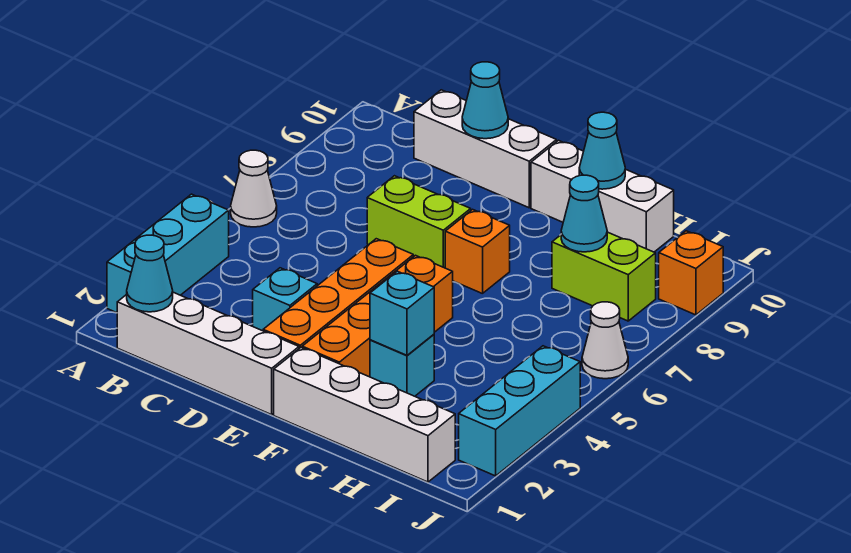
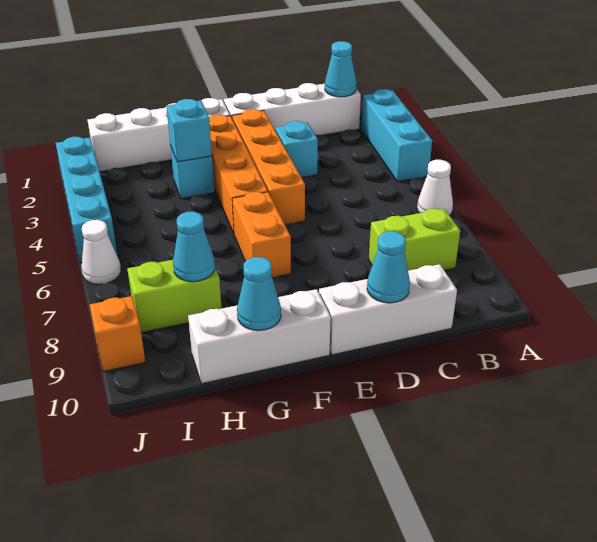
lime 1x2 brick [367,176,471,268] -> lime 1x2 brick moved to [369,209,460,271]
orange 1x1 brick [445,209,510,294] -> orange 1x2 brick [232,192,291,278]
cyan 1x3 brick [459,346,580,476] -> cyan 1x4 brick [56,137,118,263]

